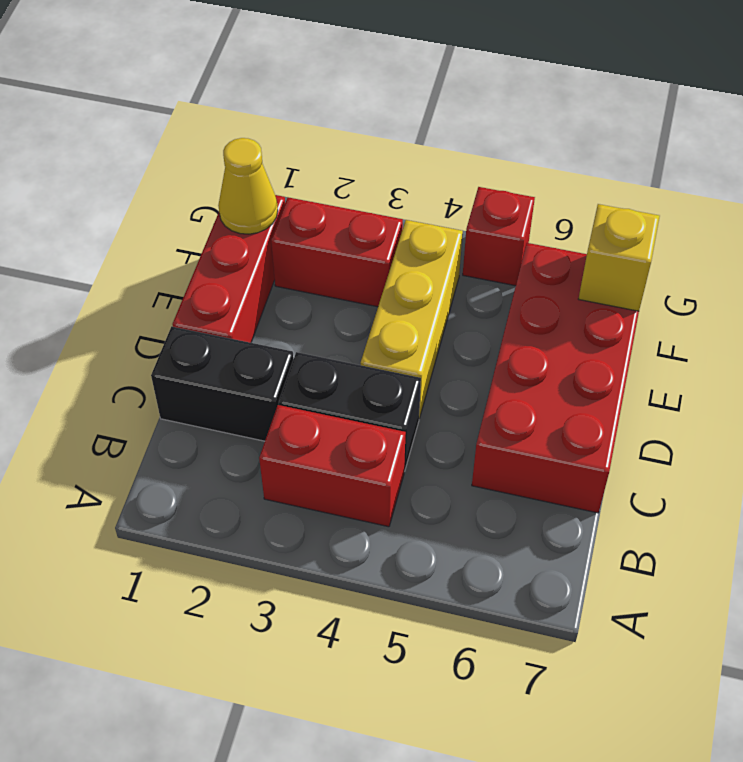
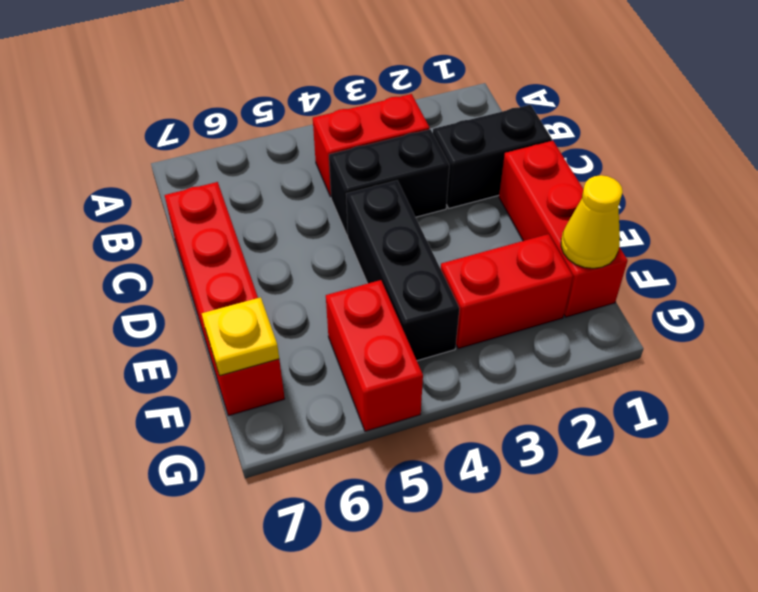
red 2x4 brick [472,243,639,513] -> red 1x4 brick [165,182,285,416]
yellow 1x3 brick [361,220,463,418] -> black 1x3 brick [346,181,460,361]
yellow 1x1 brick [579,204,660,311] -> yellow 1x1 plate [202,297,279,376]
red 1x1 brick [463,187,535,286] -> red 1x2 brick [326,280,423,431]

